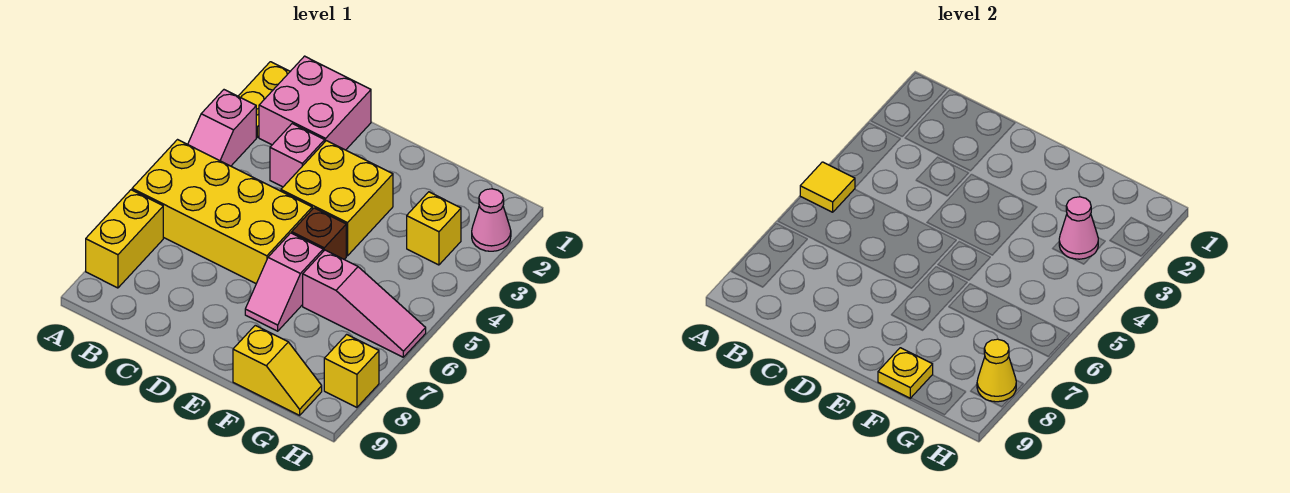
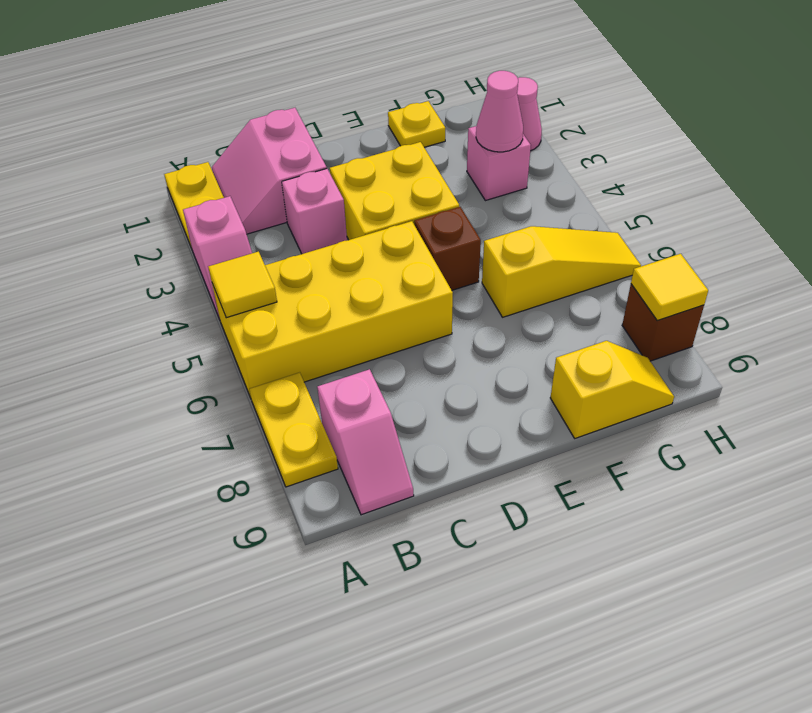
yellow 1x2 brick [86,190,163,288] -> yellow 1x2 plate [249,372,338,487]
pink 2x2 brick [259,56,371,150] -> pink 2x2 slope [212,108,327,234]
pink 1x2 slope [245,233,323,331] -> pink 1x2 slope moved to [317,369,414,515]
pink 1x3 slope [303,250,426,357] -> yellow 1x3 slope [482,226,641,317]
yellow 1x1 plate [878,348,933,398] -> yellow 1x1 plate moved to [388,101,445,147]
yellow 1x1 brick [407,192,461,265] -> pink 1x1 brick [467,126,531,201]
yellow 1x1 brick [324,334,379,407] -> brown 1x1 brick [622,284,704,361]
yellow 1x1 cone [977,339,1016,402] -> yellow 1x1 tile [631,254,708,320]

